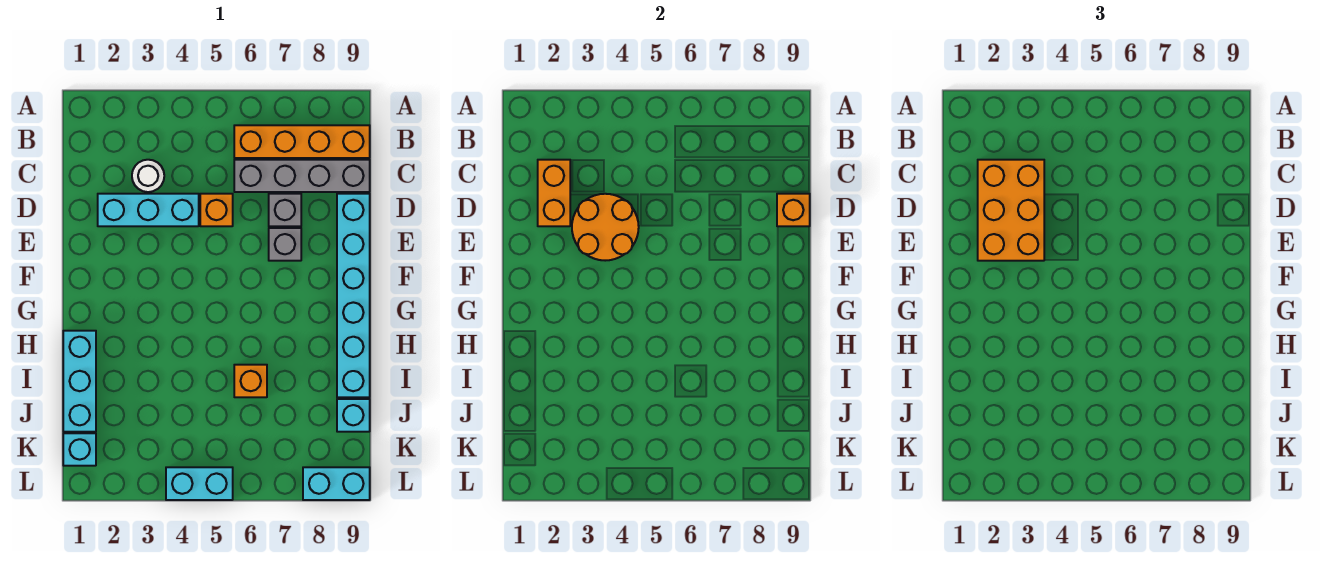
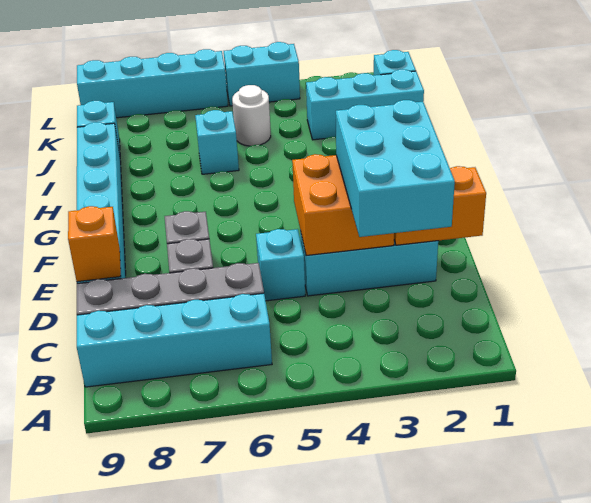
orange 1x4 brick [234,125,370,158] -> cyan 1x4 brick [77,293,272,387]
orange 1x2 brick [538,160,570,226] -> orange 1x2 brick turned to [394,166,486,245]
orange 2x3 brick [978,160,1044,261] -> cyan 2x3 brick [336,100,455,237]
white 1x1 round brick [132,160,164,192] -> white 1x1 round brick moved to [232,85,271,146]
orange 2x2 round brick [572,194,639,261] -> orange 2x2 brick [292,154,394,256]
orange 1x1 brick [200,194,233,226] -> cyan 1x1 brick [256,229,305,301]
cyan 1x3 brick [63,331,96,432] -> cyan 1x3 brick turned to [306,70,424,140]
orange 1x1 brick [234,365,267,397] -> cyan 1x1 brick [195,110,239,174]
cyan 1x2 brick [303,467,370,500] -> cyan 1x4 brick [77,49,228,118]

